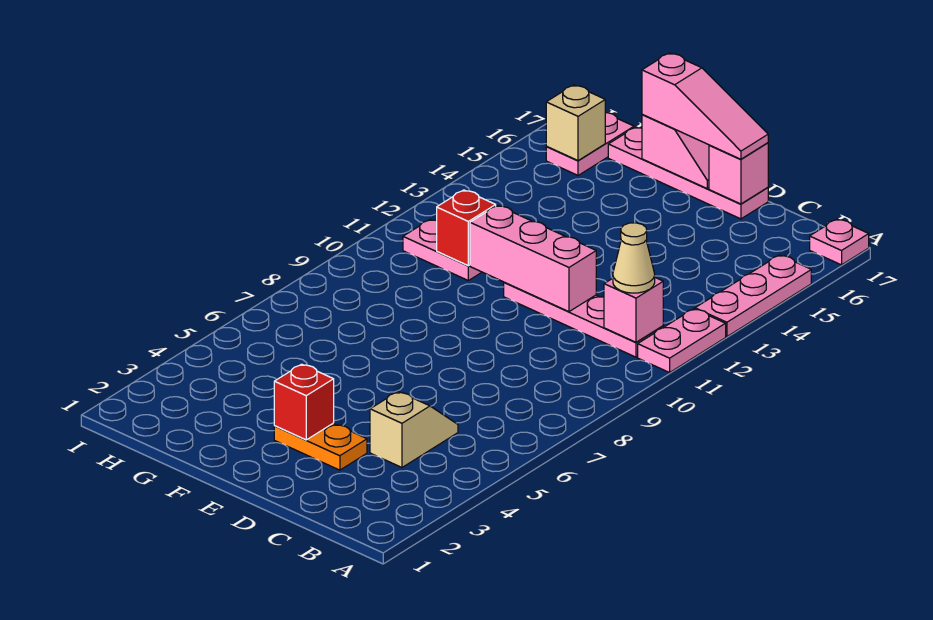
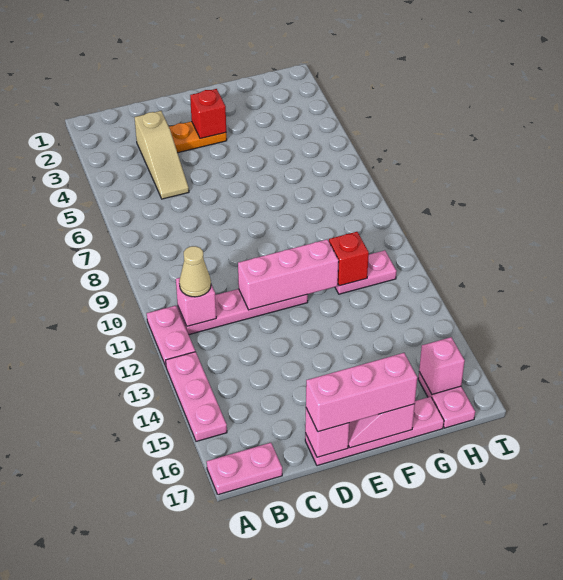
pink 1x1 plate [810,219,869,265] -> pink 1x2 plate [207,443,282,495]
tan 1x2 slope [370,392,458,467] -> tan 1x3 slope [134,111,189,199]
pink 1x3 slope [642,53,768,159] -> pink 1x3 brick [306,353,417,432]
tan 1x1 brick [546,85,605,161] -> pink 1x1 brick [419,337,465,394]

